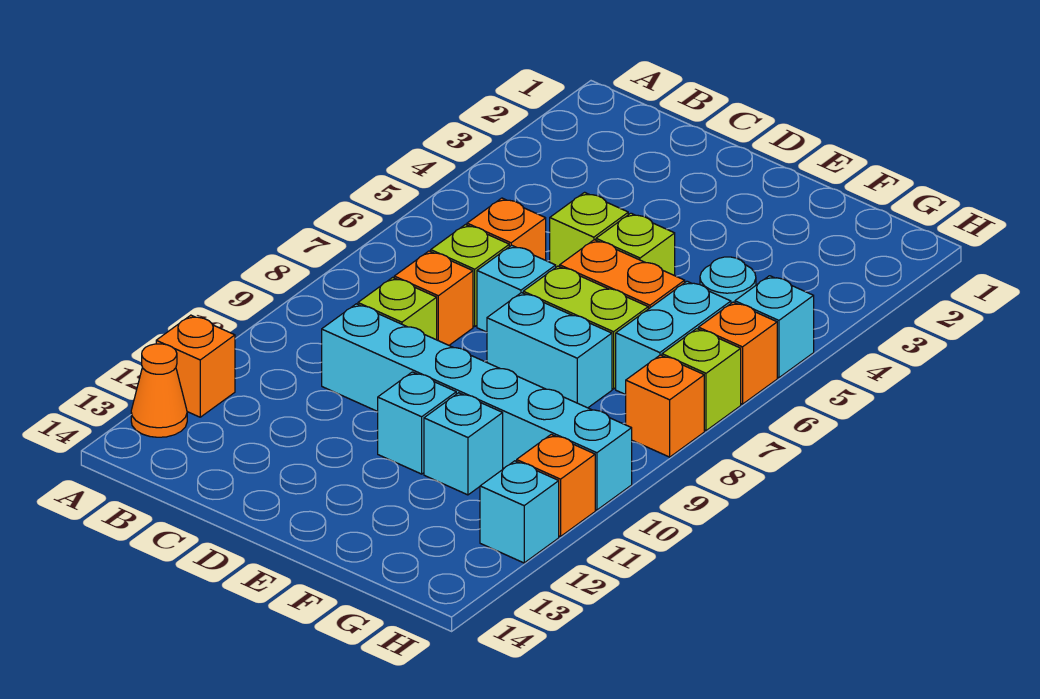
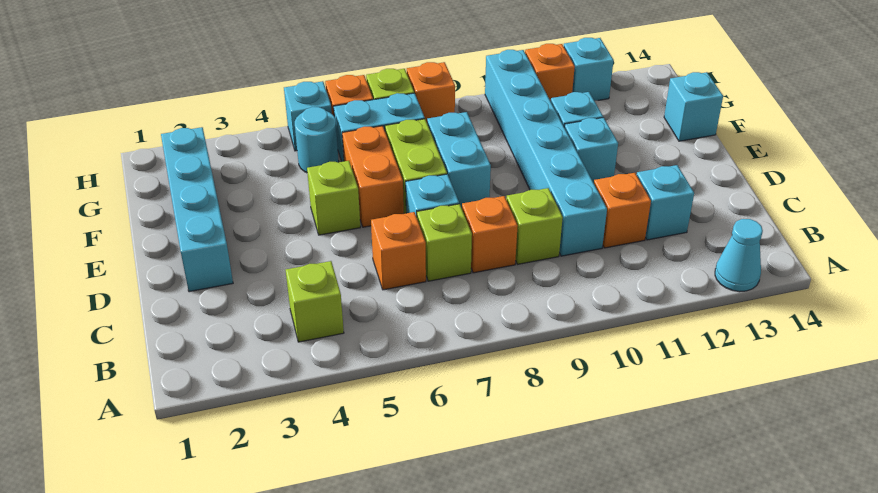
orange 1x1 brick [156,315,235,417] -> orange 1x1 brick moved to [594,173,651,248]
orange 1x1 cone [131,344,187,437] -> cyan 1x1 cone [715,219,763,292]
none -> cyan 1x1 brick [637,165,694,240]
none -> cyan 1x4 brick [161,127,233,292]
lime 1x1 brick [550,192,628,267] -> lime 1x1 brick moved to [286,261,344,342]
none -> cyan 1x1 brick [664,72,723,141]

